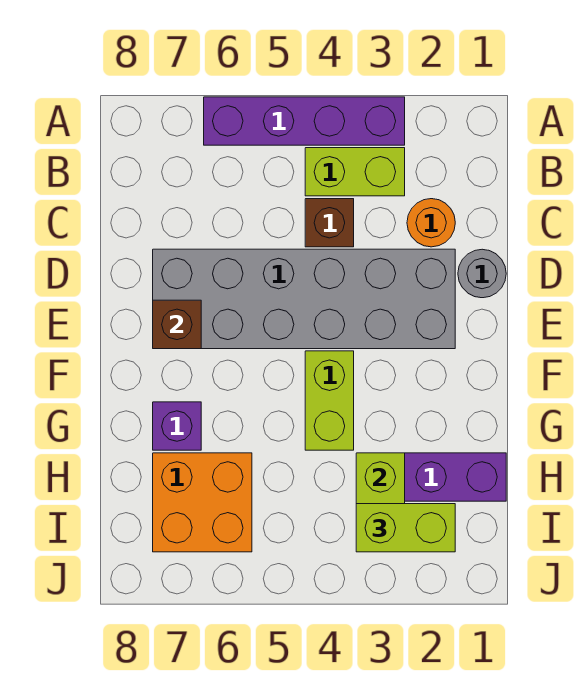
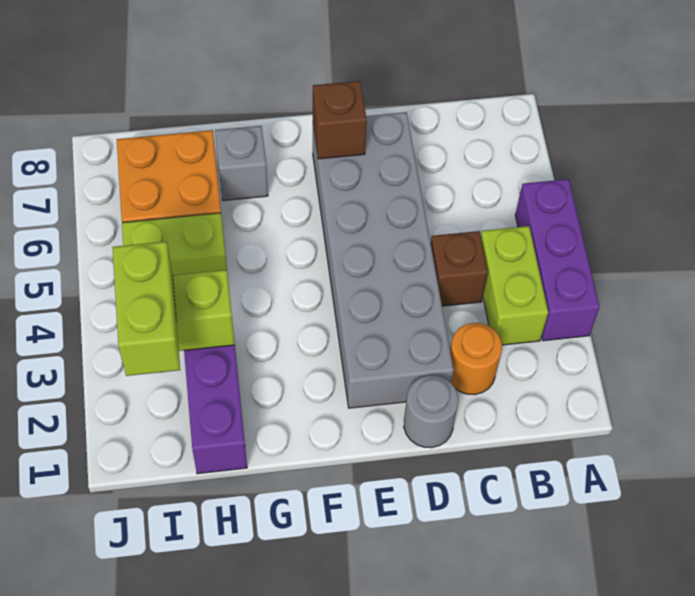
purple 1x4 brick [204,97,405,145] -> purple 1x3 brick [515,179,599,341]
lime 1x2 brick [305,351,354,450] -> lime 1x2 brick moved to [122,213,227,275]
purple 1x1 brick [153,402,201,450] -> grey 1x1 brick [215,126,268,201]

